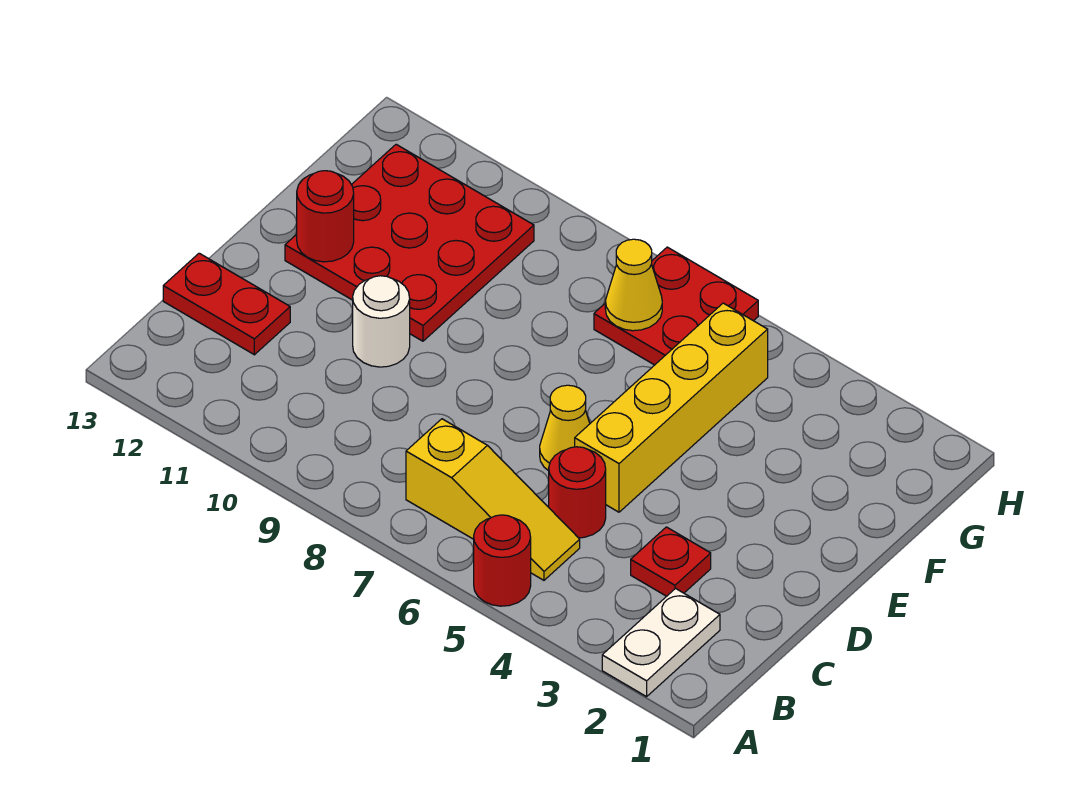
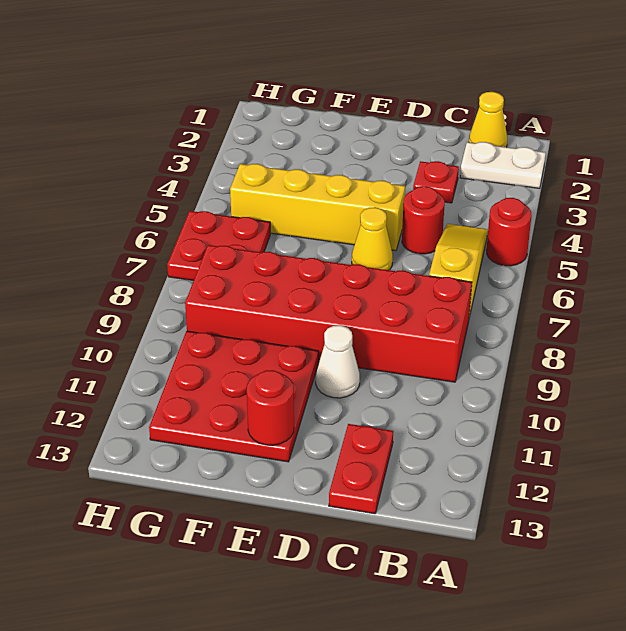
none -> red 2x6 brick [185,245,472,382]
white 1x1 round brick [353,276,410,367] -> white 1x1 cone [316,325,360,398]
yellow 1x1 cone [605,239,662,331] -> yellow 1x1 cone moved to [469,92,507,147]

